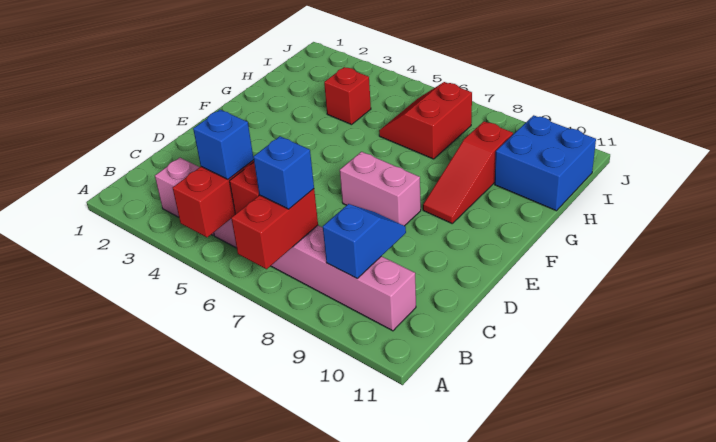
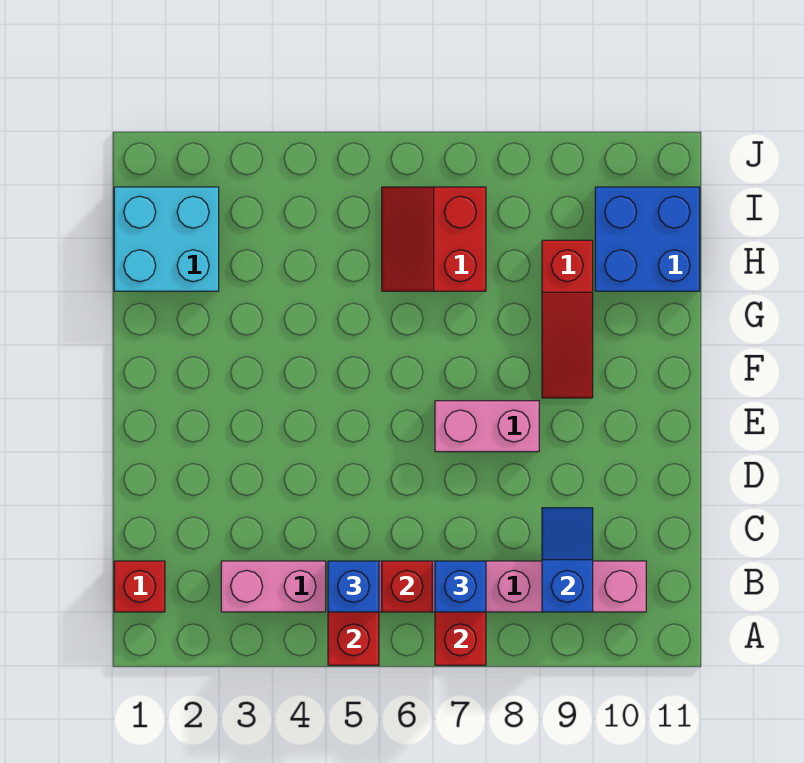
none -> cyan 2x2 brick [114,187,219,291]
red 1x1 brick [324,67,371,125] -> red 1x1 brick moved to [114,561,165,612]

